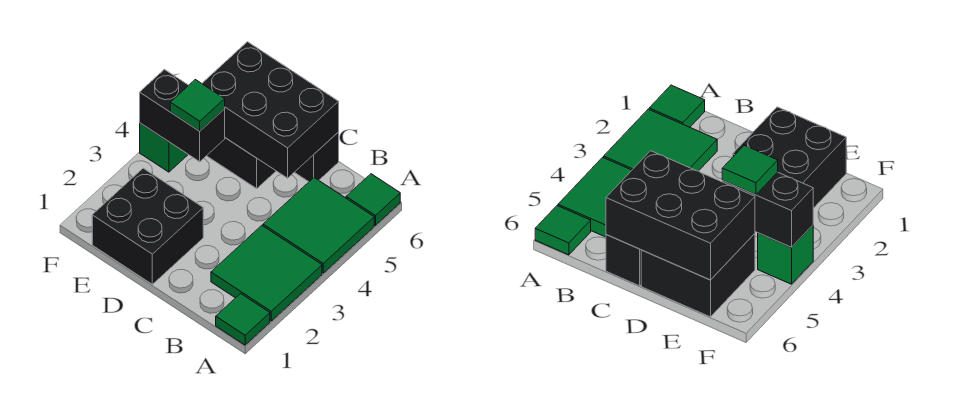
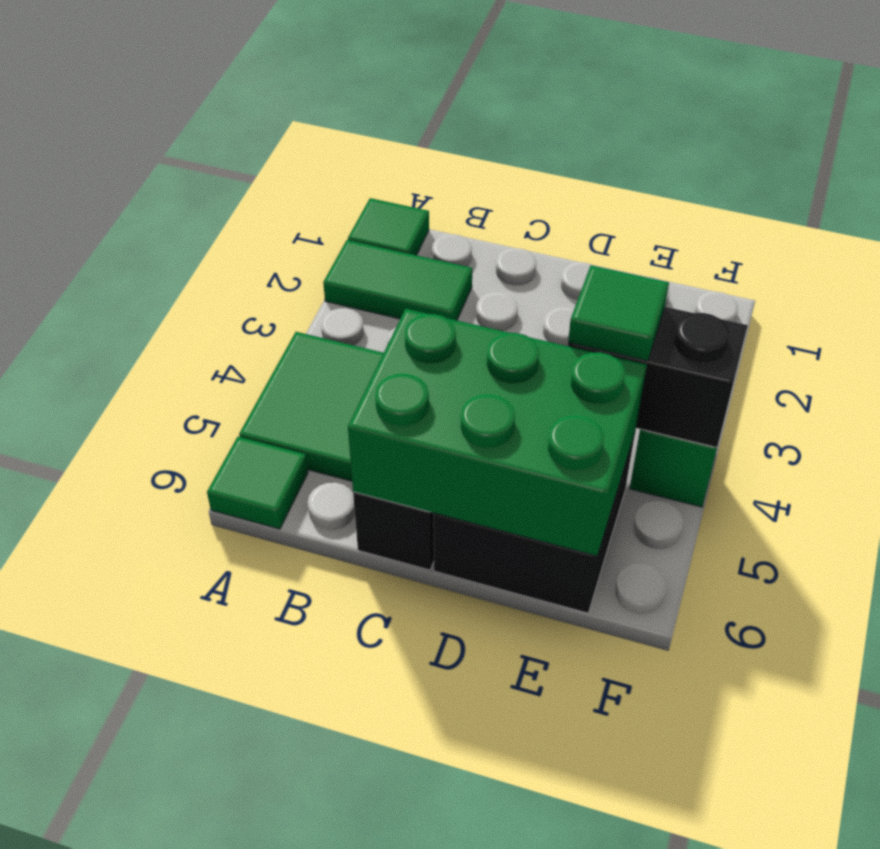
green 2x2 tile [211,226,322,321] -> green 1x2 tile [323,240,472,320]
black 2x3 brick [202,42,339,178] -> green 2x3 brick [348,309,647,556]
black 2x2 brick [92,168,203,284] -> none

